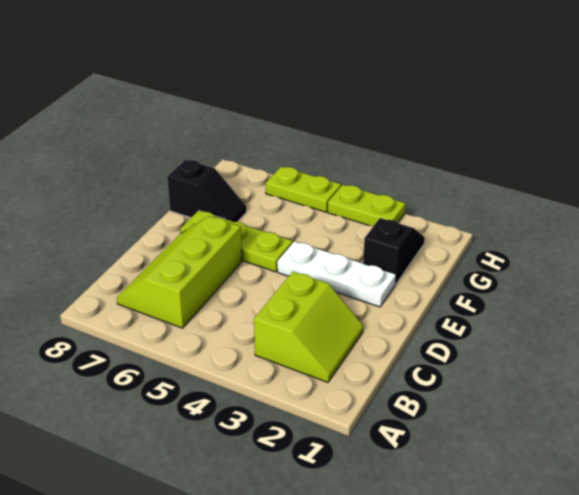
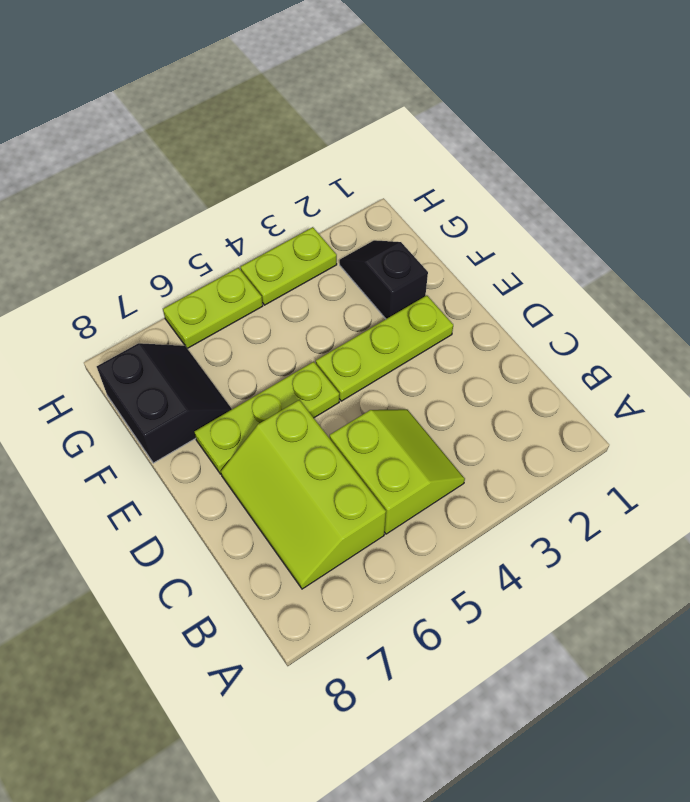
lime 2x2 slope [254,272,363,382] -> lime 2x2 slope moved to [330,409,465,534]
white 1x3 plate [277,241,396,307] -> lime 1x3 plate [316,295,453,401]
black 1x2 slope [167,160,246,222] -> black 2x2 slope [97,343,232,463]

